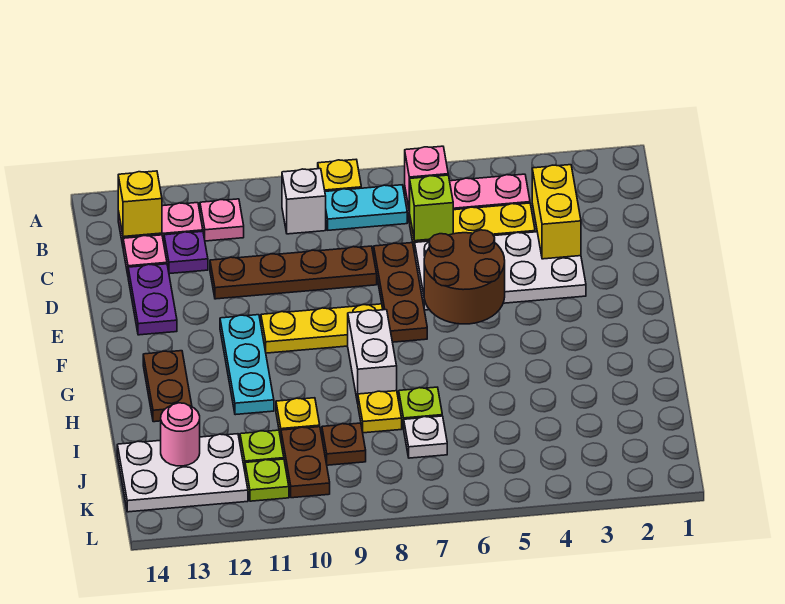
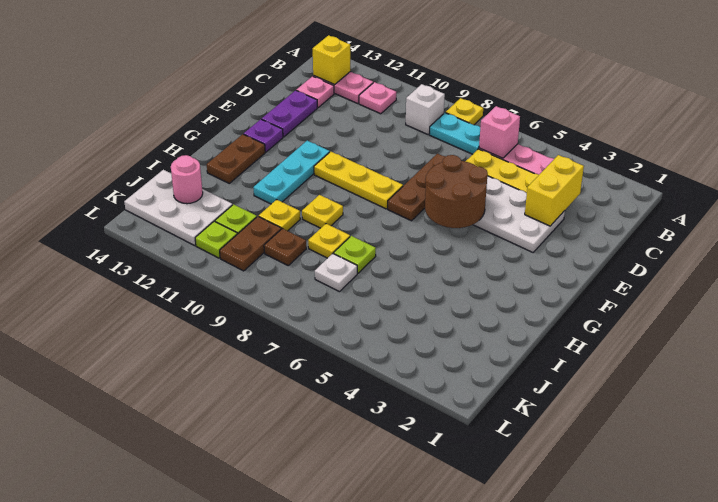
lime 1x1 brick [409,175,453,241] -> none
purple 1x1 plate [164,231,208,274] -> purple 1x1 plate moved to [244,119,283,152]
brown 1x4 plate [210,246,377,299] -> none
white 1x2 brick [348,310,397,403] -> none
none -> yellow 1x1 plate [302,195,343,228]

